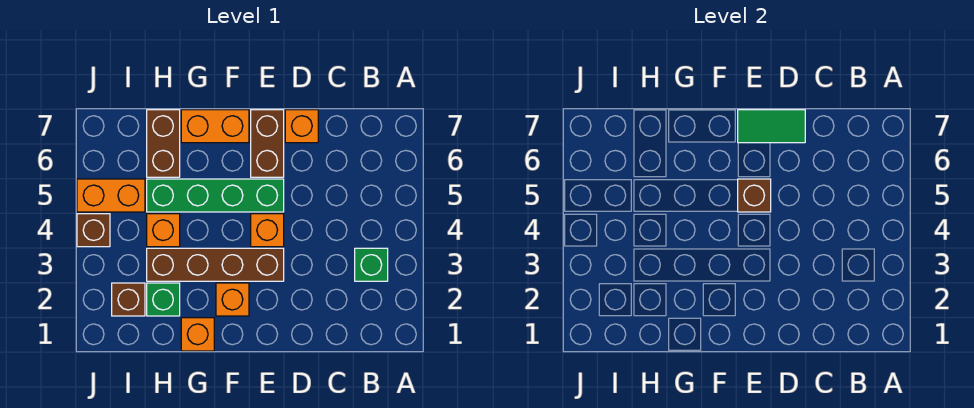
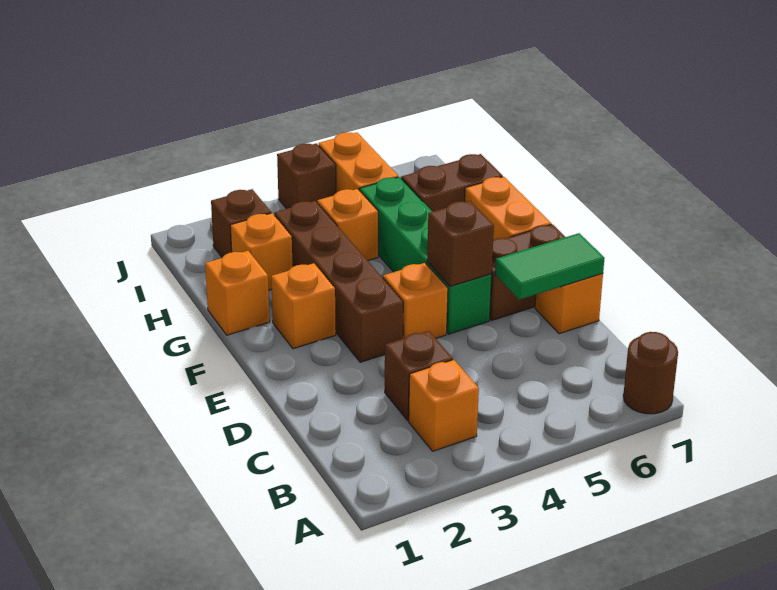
none -> brown 1x1 round brick [623,332,678,414]
green 1x1 brick [355,248,388,281] -> orange 1x1 brick [409,360,479,451]
none -> brown 1x1 brick [385,331,453,421]
green 1x2 tile [738,110,805,143] -> green 1x2 tile turned to [495,233,604,300]
green 1x1 brick [147,283,180,316] -> orange 1x1 brick [230,213,293,290]

